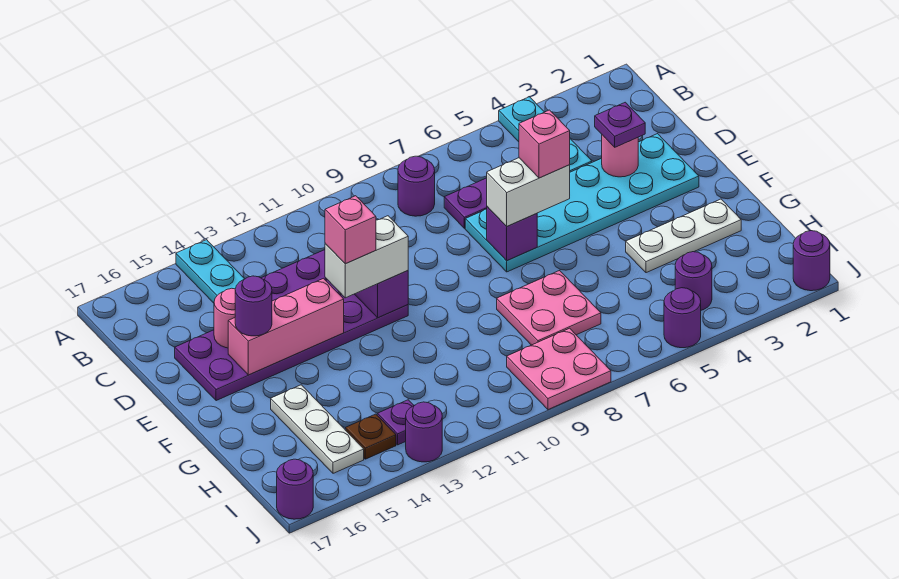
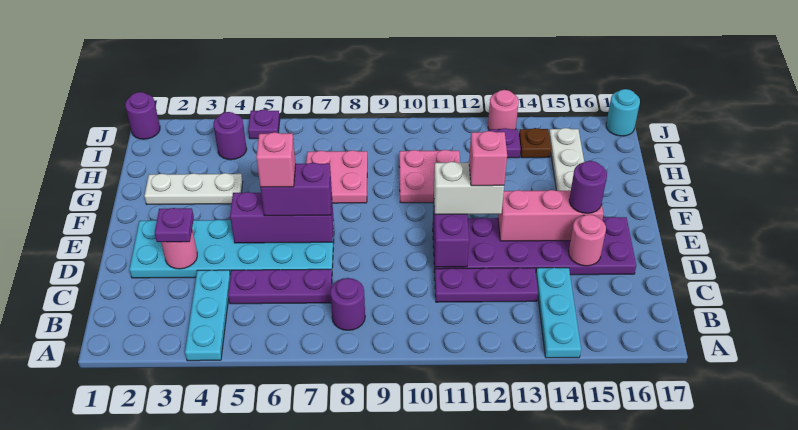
white 1x2 brick [487,158,570,226] -> purple 1x2 brick [260,163,332,216]
purple 1x1 brick [487,207,537,261] -> purple 1x3 brick [230,192,334,243]
pink 2x2 plate [507,328,611,410] -> pink 2x2 plate moved to [399,150,460,203]
purple 1x1 round brick [664,288,701,348] -> purple 1x1 plate [248,110,280,139]
purple 1x1 round brick [406,402,442,462] -> pink 1x1 round brick [488,90,519,130]
purple 1x1 round brick [277,459,313,519] -> cyan 1x1 round brick [606,89,640,136]

